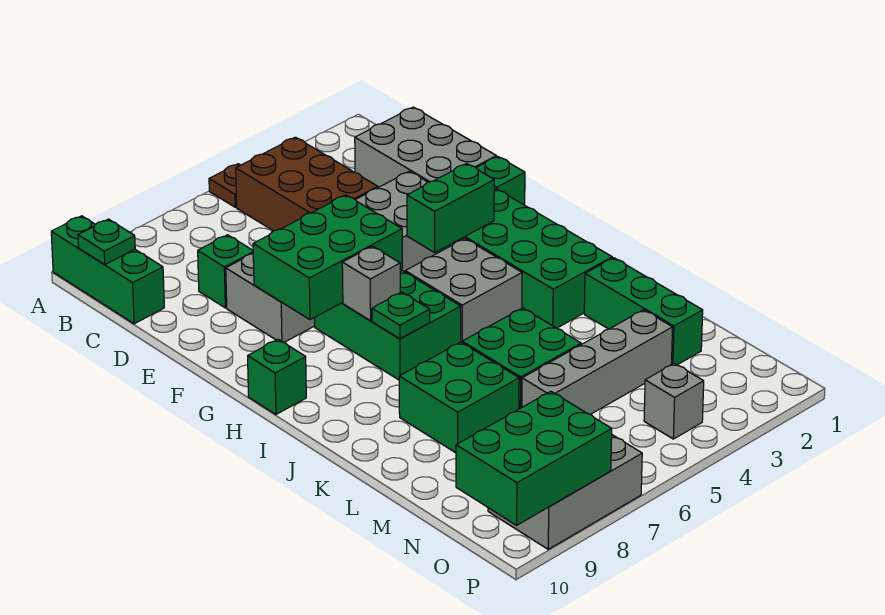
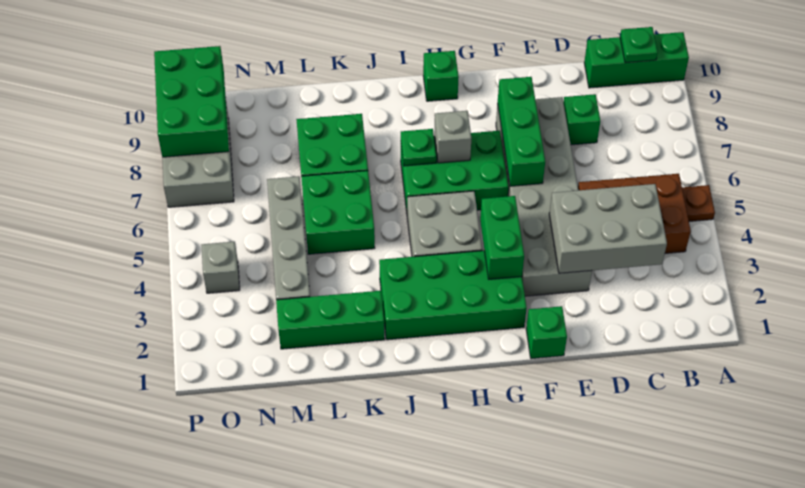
grey 2x3 brick [355,107,496,188] -> grey 2x3 brick moved to [549,184,667,273]
green 2x3 brick [253,195,402,320] -> green 1x3 brick [498,77,545,186]

